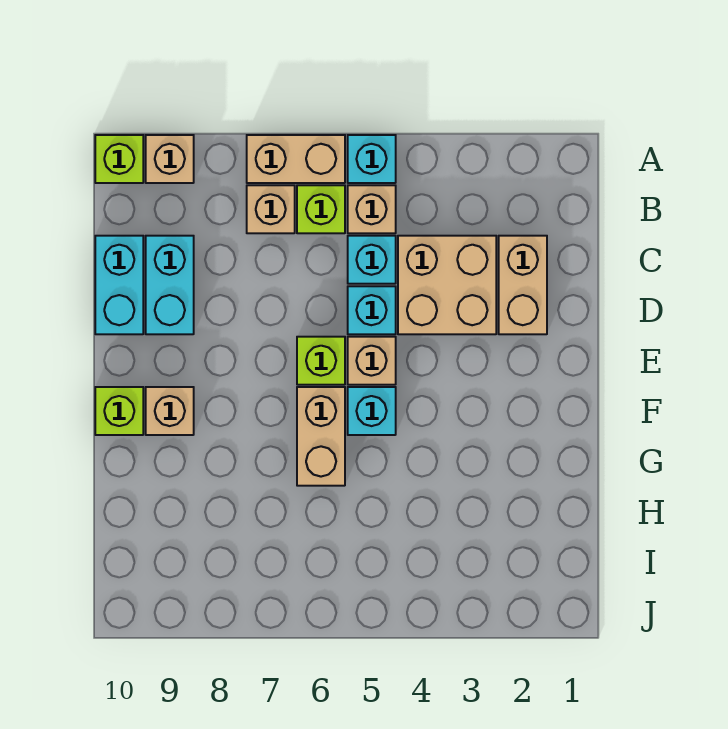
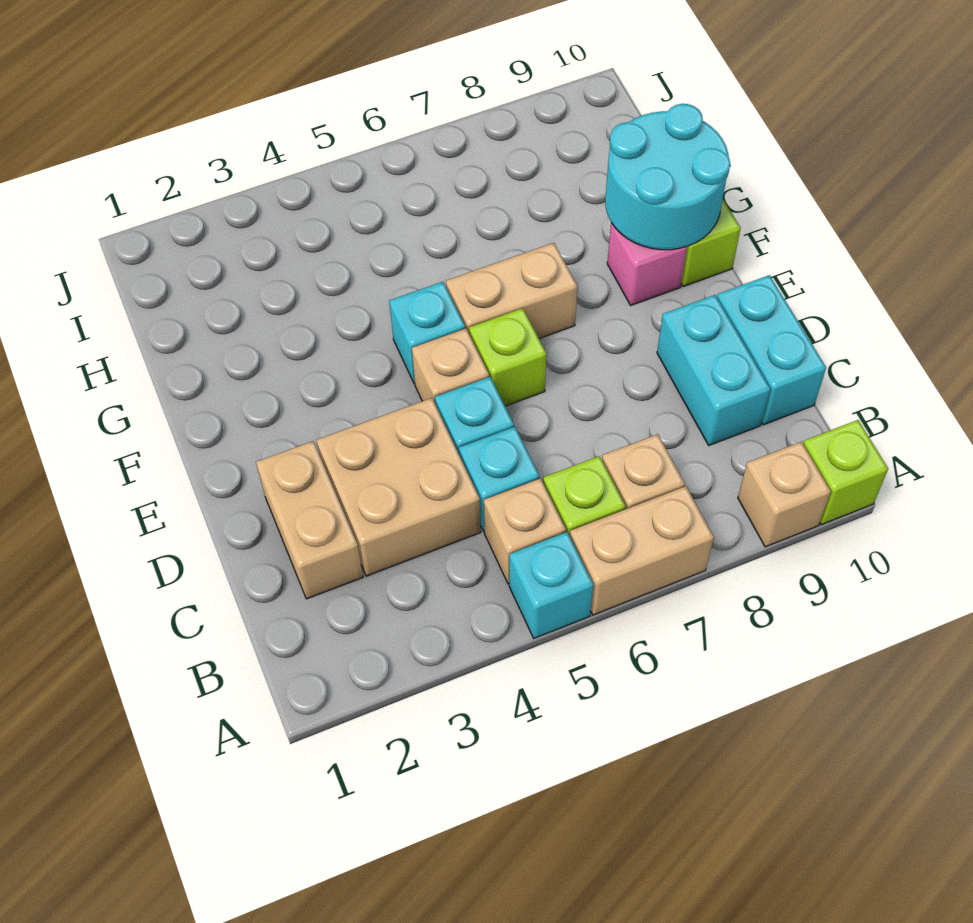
tan 1x2 brick [297,387,345,486] -> tan 1x2 brick turned to [446,243,577,339]
tan 1x1 brick [146,387,194,435] -> pink 1x1 brick [607,223,687,305]
none -> cyan 2x2 round brick [605,104,730,250]

